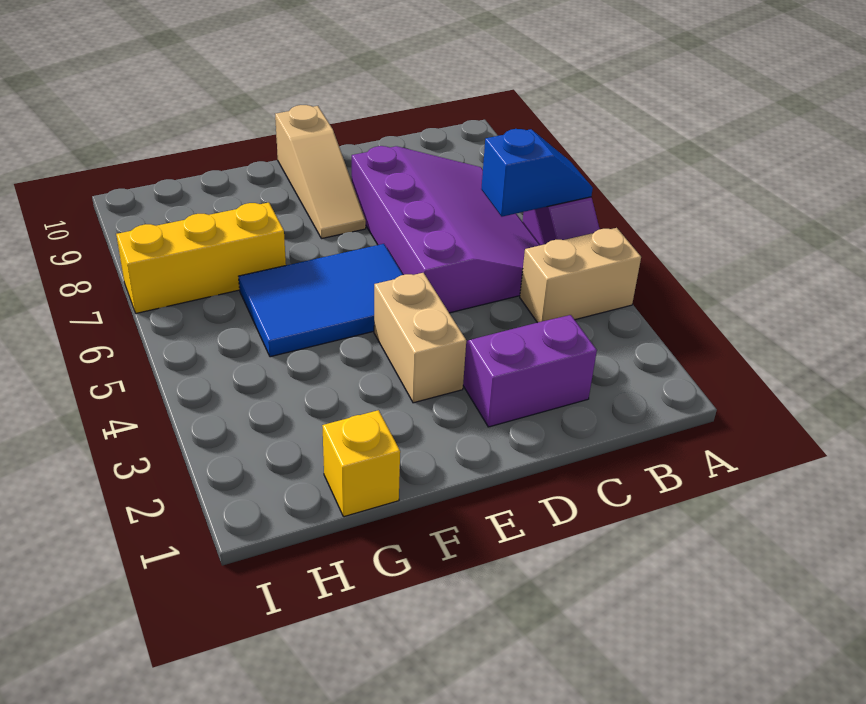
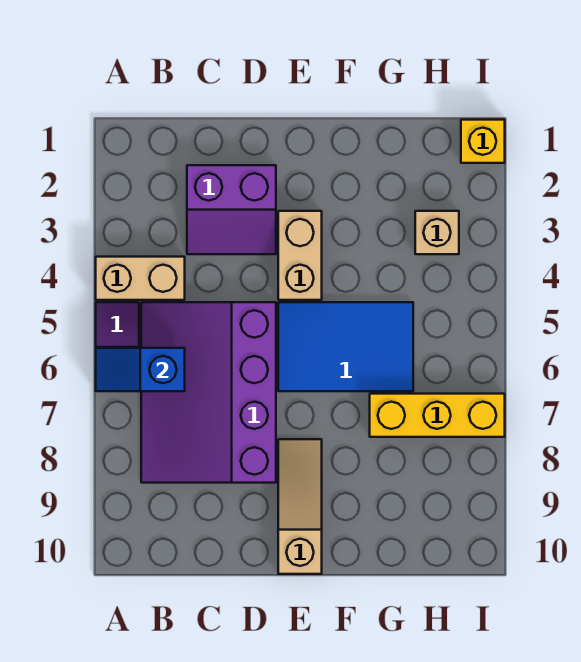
yellow 1x1 brick [322,410,400,517] -> yellow 1x1 brick moved to [461,120,505,163]
none -> tan 1x1 brick [415,211,459,254]

